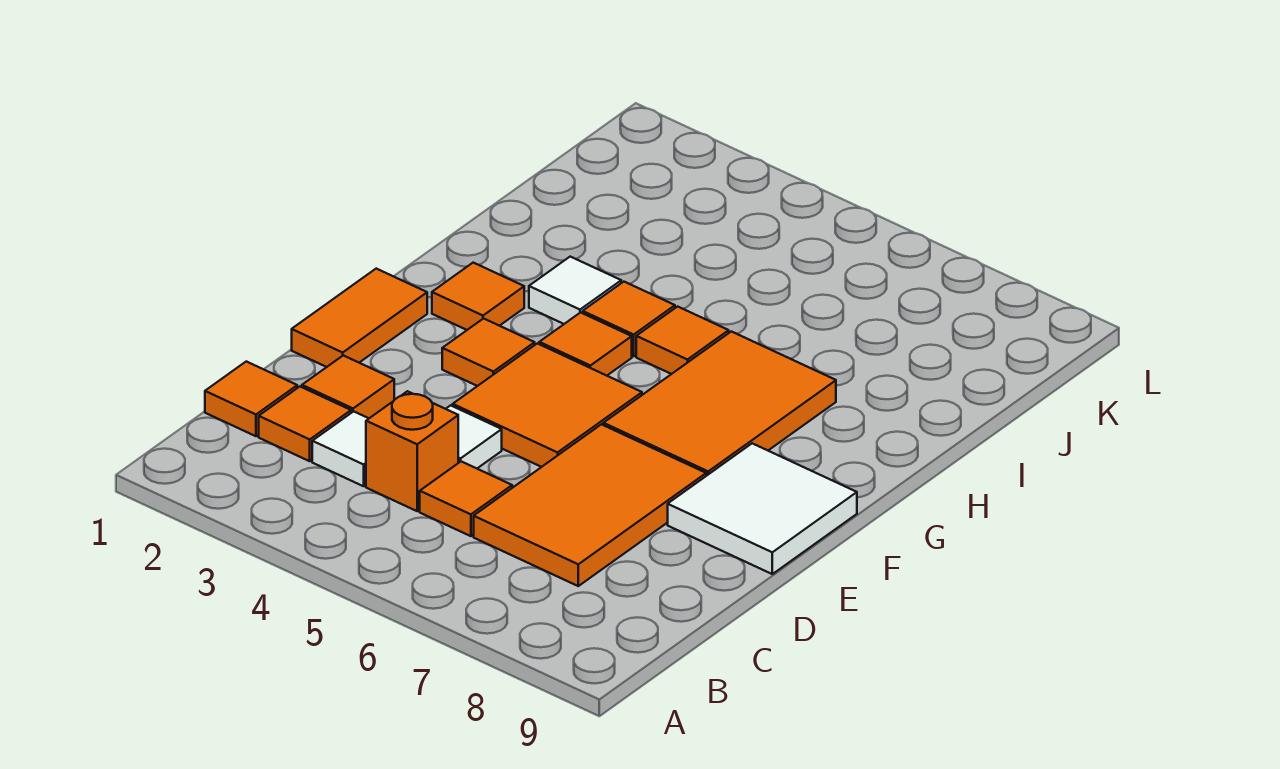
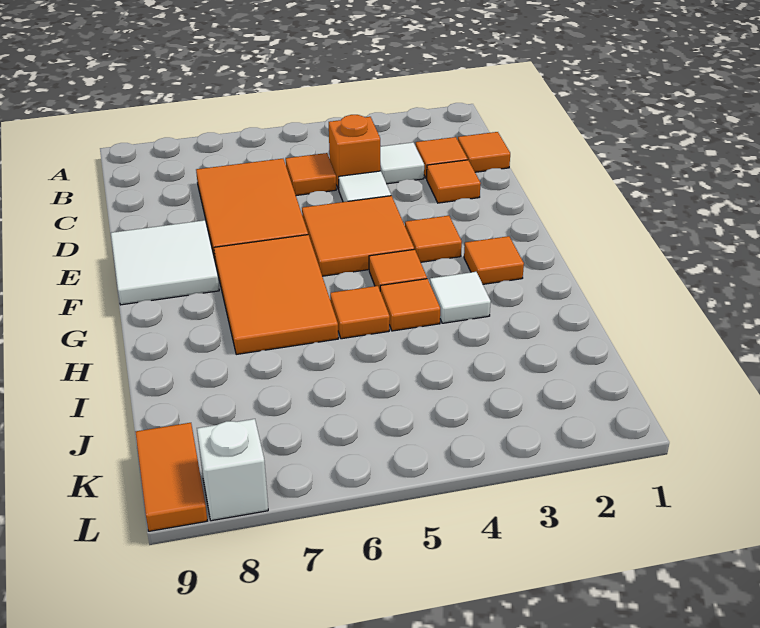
orange 1x2 tile [292,269,427,367] -> orange 1x2 tile moved to [136,423,207,531]
none -> white 1x1 brick [197,419,268,521]

